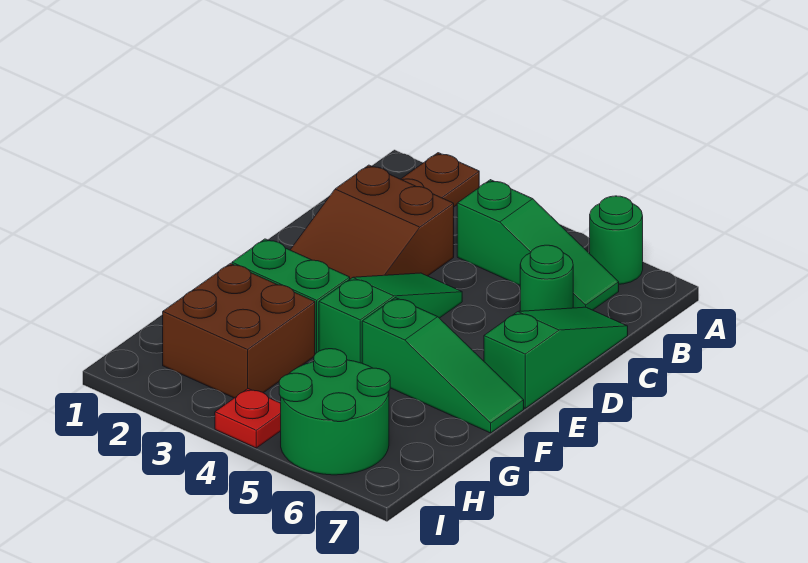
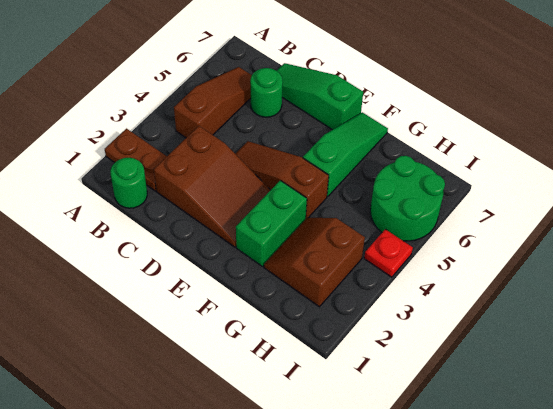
green 1x1 round brick [590,196,643,284] -> green 1x1 round brick moved to [110,158,147,208]
green 1x3 slope [457,180,619,310] -> brown 1x3 slope [174,67,252,138]
green 1x3 slope [319,273,462,363] -> brown 1x3 slope [235,141,329,218]
brown 2x2 brick [163,263,315,398] -> brown 2x2 slope [264,218,365,307]

